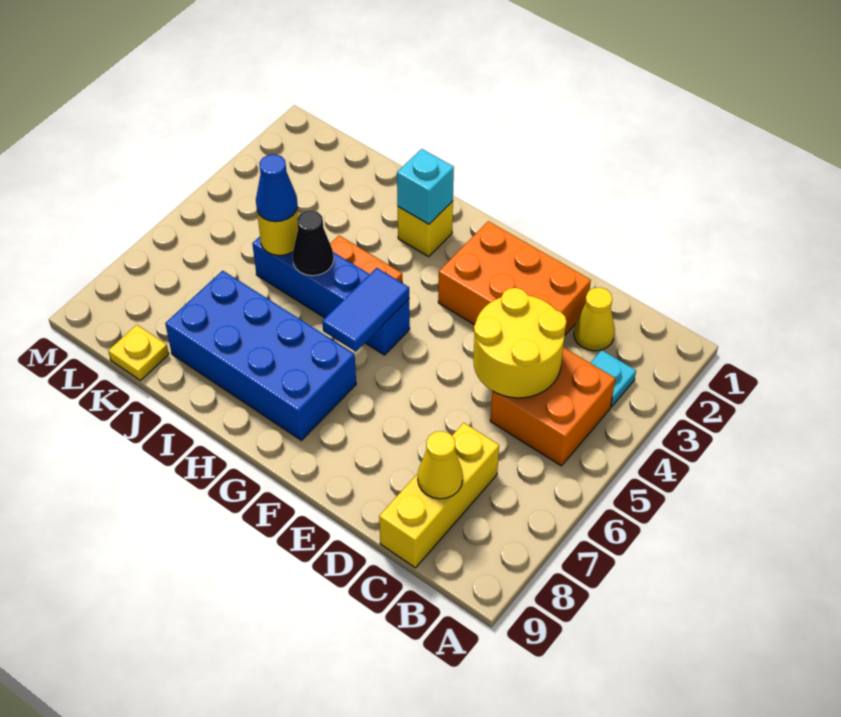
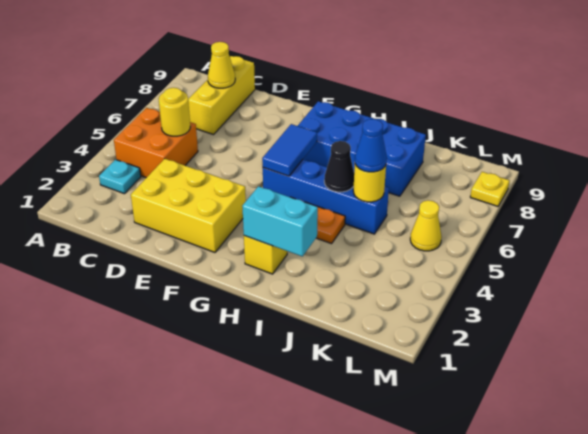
yellow 1x1 cone [574,287,615,351] -> yellow 1x1 cone moved to [410,200,442,251]
yellow 2x2 round brick [473,288,566,398] -> yellow 1x1 round brick [159,88,190,136]
orange 2x3 brick [438,221,591,335] -> yellow 2x3 brick [131,159,246,252]
cyan 1x1 brick [397,149,454,224] -> cyan 1x2 brick [242,186,318,256]
yellow 1x1 plate [108,325,169,381] -> yellow 1x1 plate moved to [470,172,510,206]

